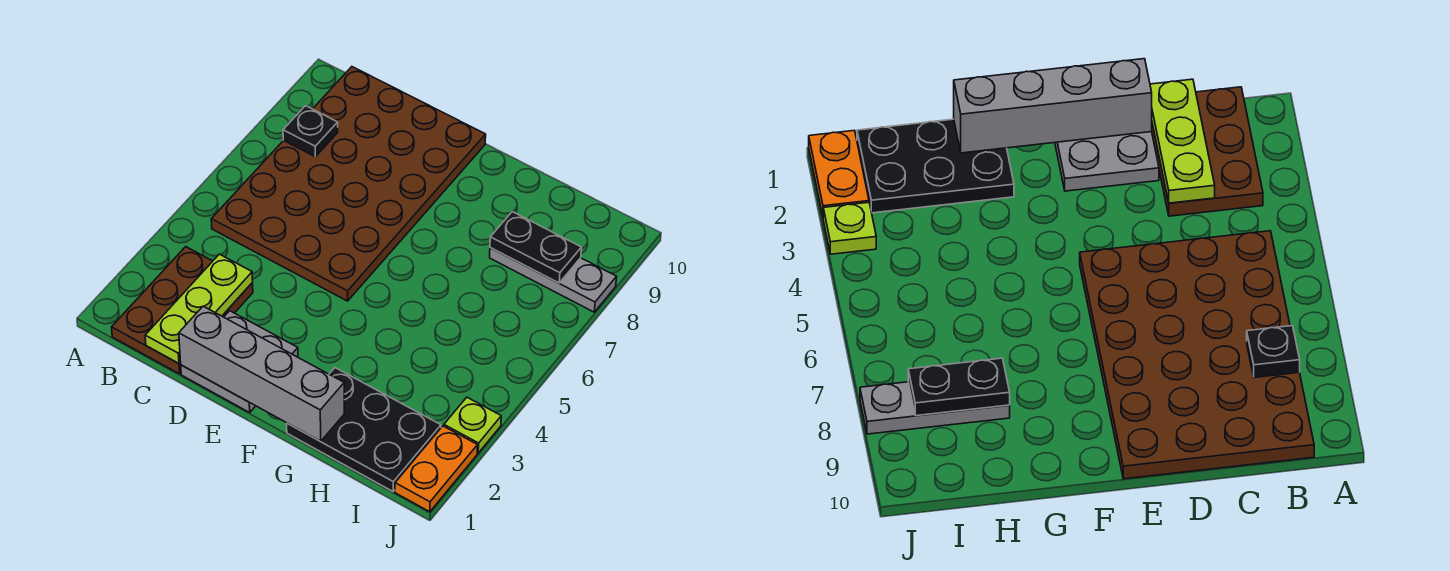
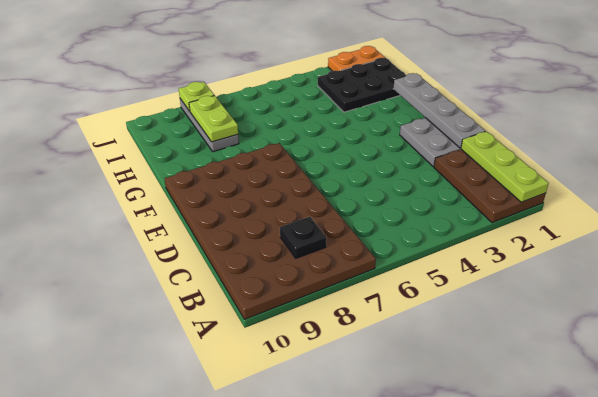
brown 2x3 plate [112,247,253,374] -> brown 2x3 plate turned to [434,149,546,223]
brown 4x6 plate [211,67,486,301] -> brown 4x6 plate turned to [165,143,376,319]
lime 1x3 plate [145,254,253,363] -> lime 1x3 plate turned to [461,131,549,202]
grey 1x4 brick [179,306,344,441] -> grey 1x4 plate [393,73,485,148]
black 2x3 plate [287,368,441,491] -> black 2x3 plate turned to [318,58,406,112]
black 1x2 plate [490,212,581,283] -> lime 1x2 plate [189,95,238,142]
lime 1x1 plate [444,397,501,453] -> lime 1x1 plate moved to [179,82,214,111]

